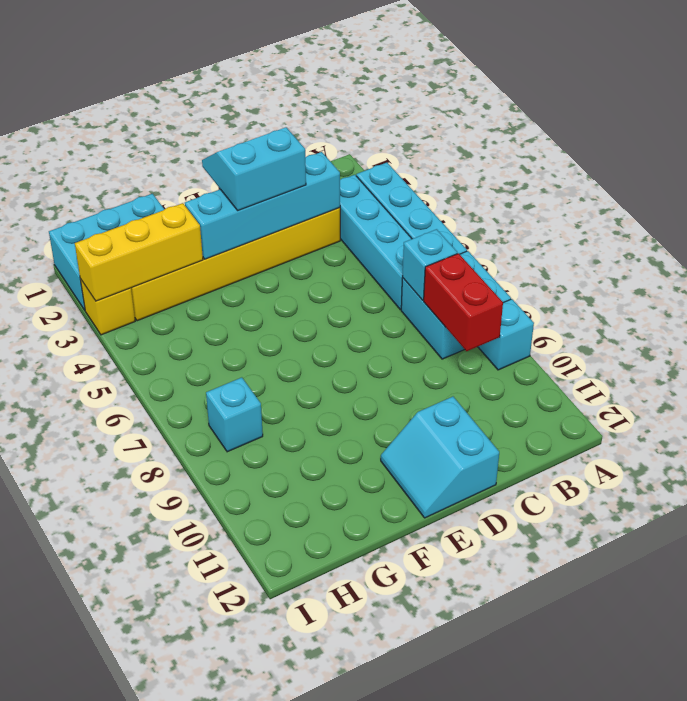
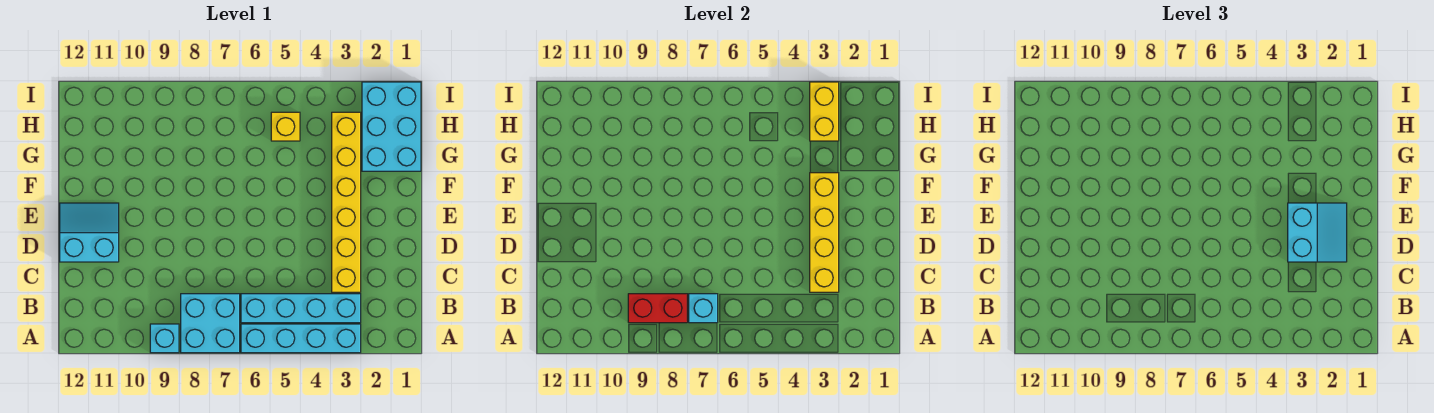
cyan 1x4 brick [185,152,340,259] -> yellow 1x4 brick [810,173,839,292]
yellow 1x3 brick [75,203,203,301] -> yellow 1x2 brick [810,82,839,141]
cyan 1x1 brick [206,378,263,452] -> none
yellow 1x1 brick [80,279,135,335] -> yellow 1x1 brick moved to [271,112,300,141]

